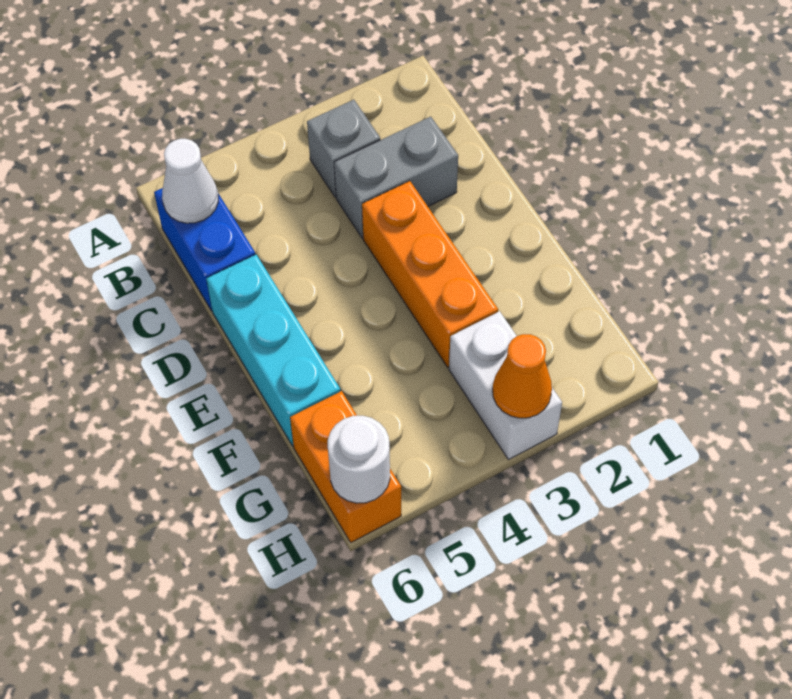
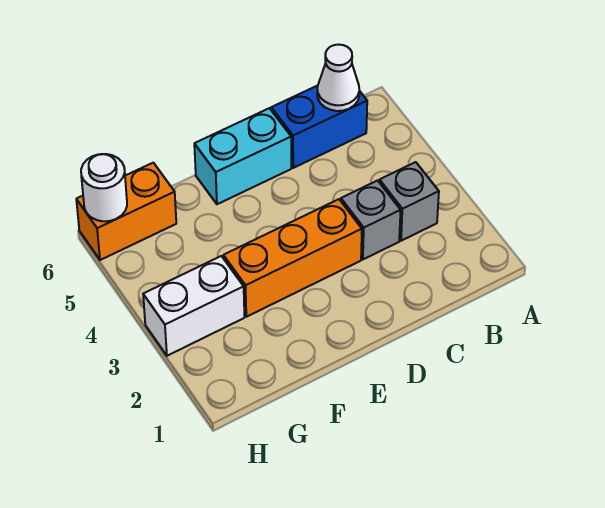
grey 1x2 brick [334,117,458,238] -> grey 1x1 brick [341,181,401,259]
cyan 1x3 brick [206,254,340,446] -> cyan 1x2 brick [194,108,291,204]
orange 1x1 cone [493,334,552,418] -> none

